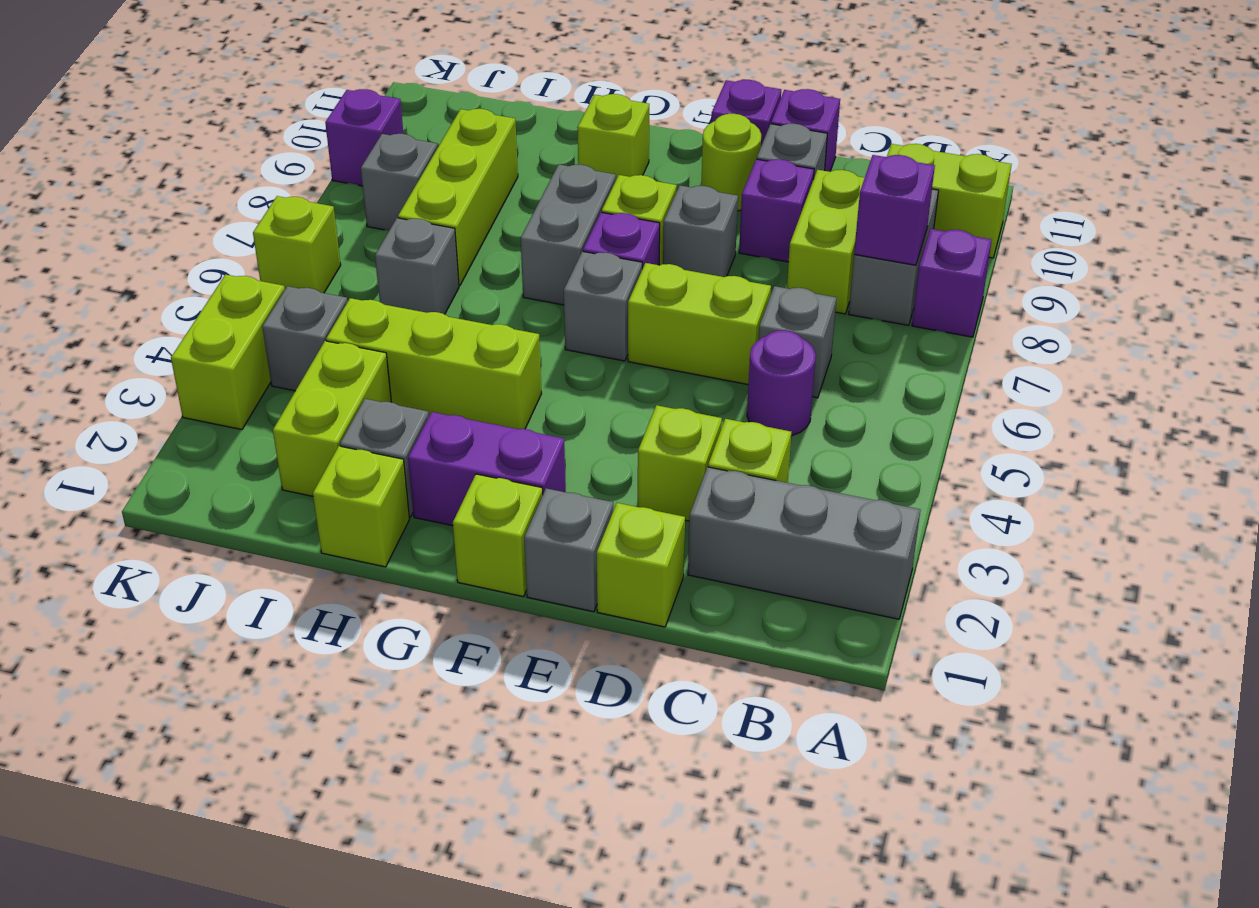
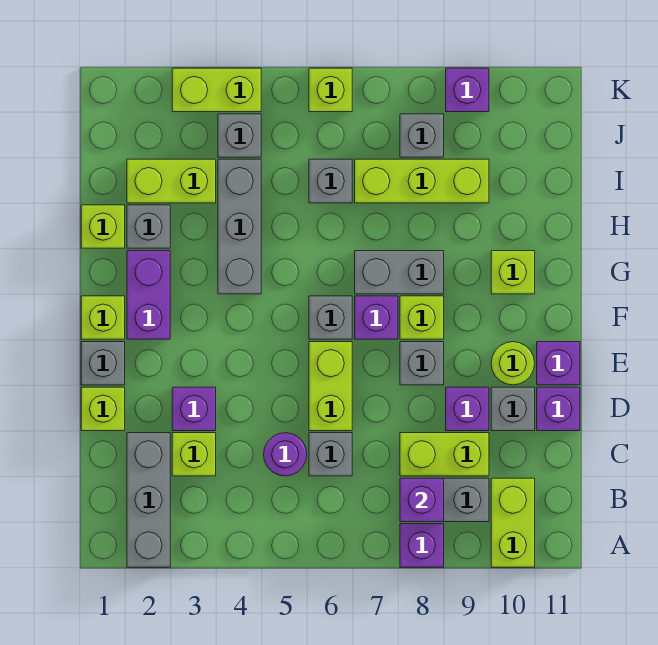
lime 1x1 brick [638,405,722,521] -> purple 1x1 brick [172,387,216,431]
lime 1x3 brick [326,298,542,429] -> grey 1x3 brick [218,159,261,294]

